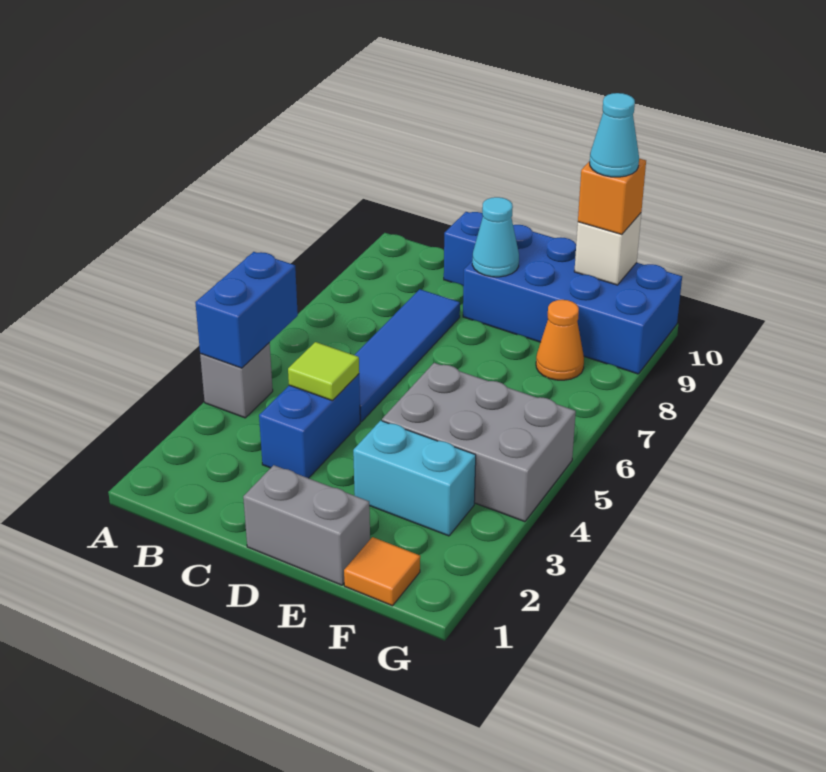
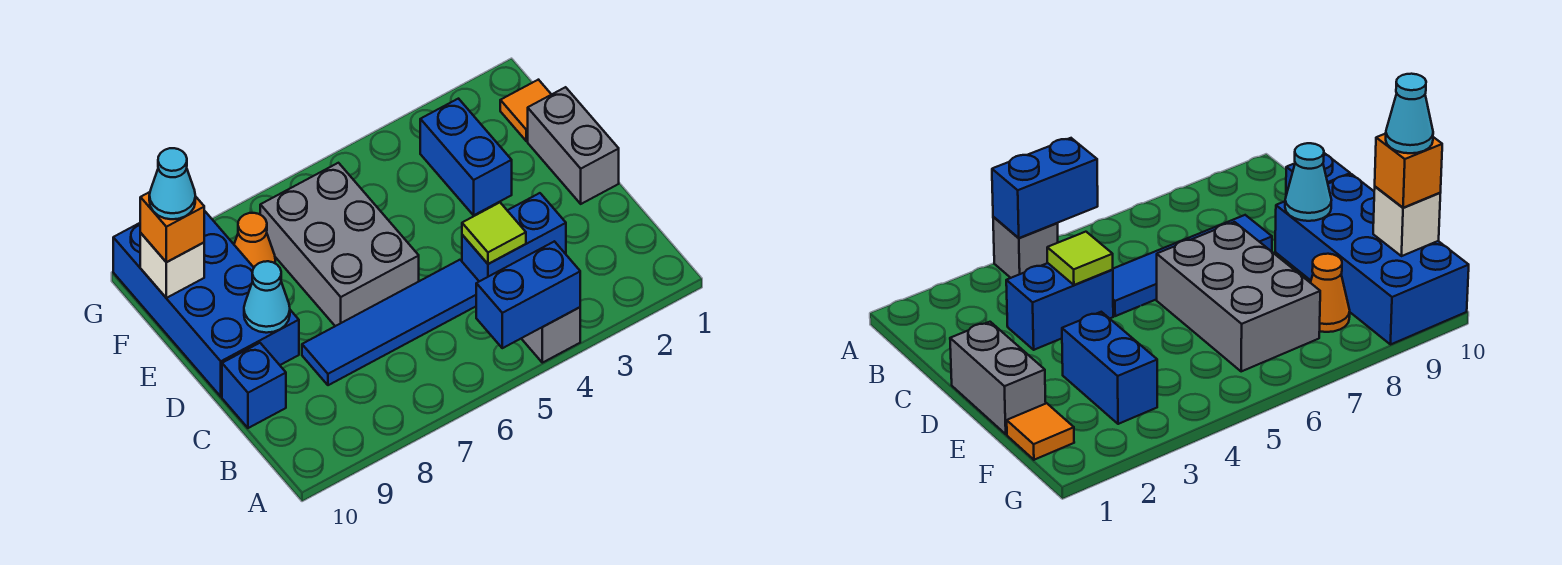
cyan 1x2 brick [353,421,476,536] -> blue 1x2 brick [420,99,512,215]
grey 2x3 brick [382,363,576,522] -> grey 2x3 brick moved to [260,163,419,326]

